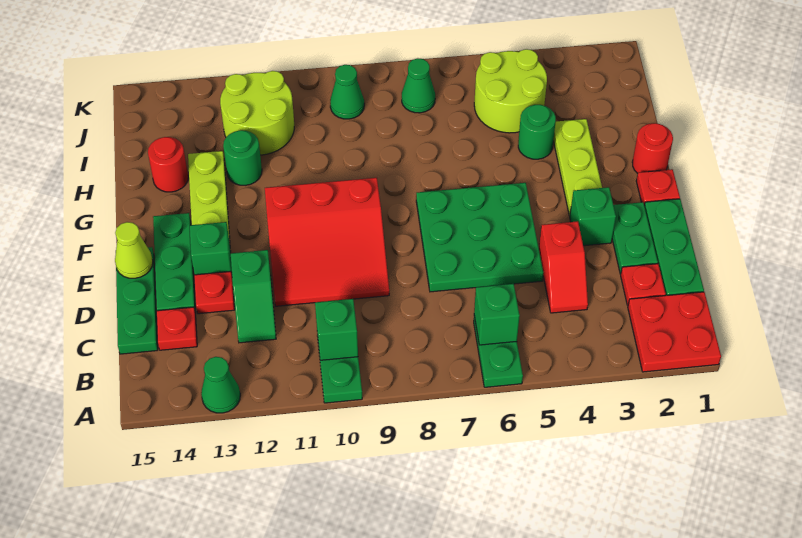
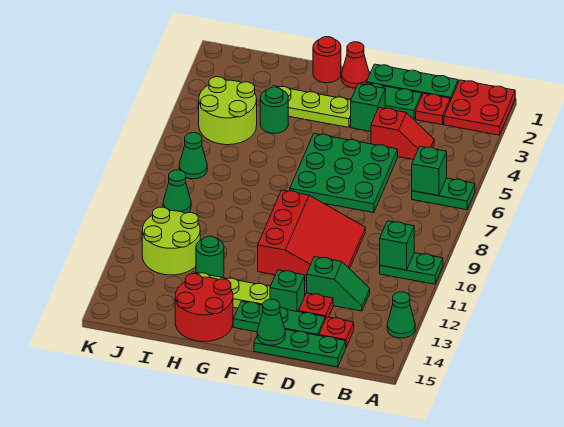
lime 1x1 cone [115,222,153,278] -> green 1x1 cone [257,299,285,345]
red 1x1 plate [636,169,680,205] -> red 1x1 cone [341,42,370,88]
red 1x1 round brick [148,137,188,192] -> red 2x2 round brick [175,274,233,342]

